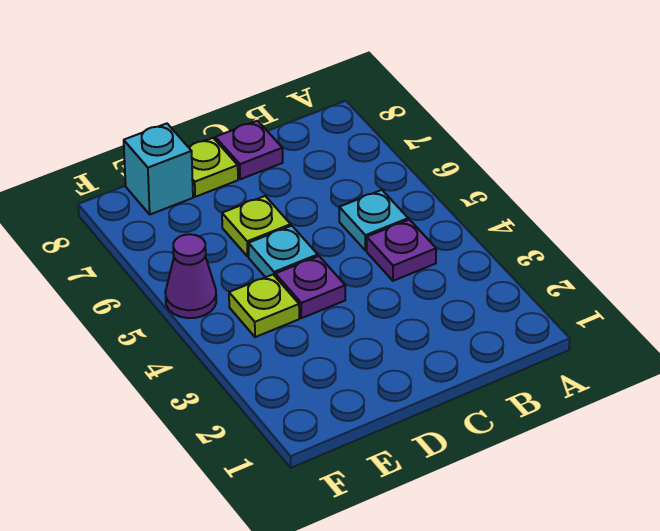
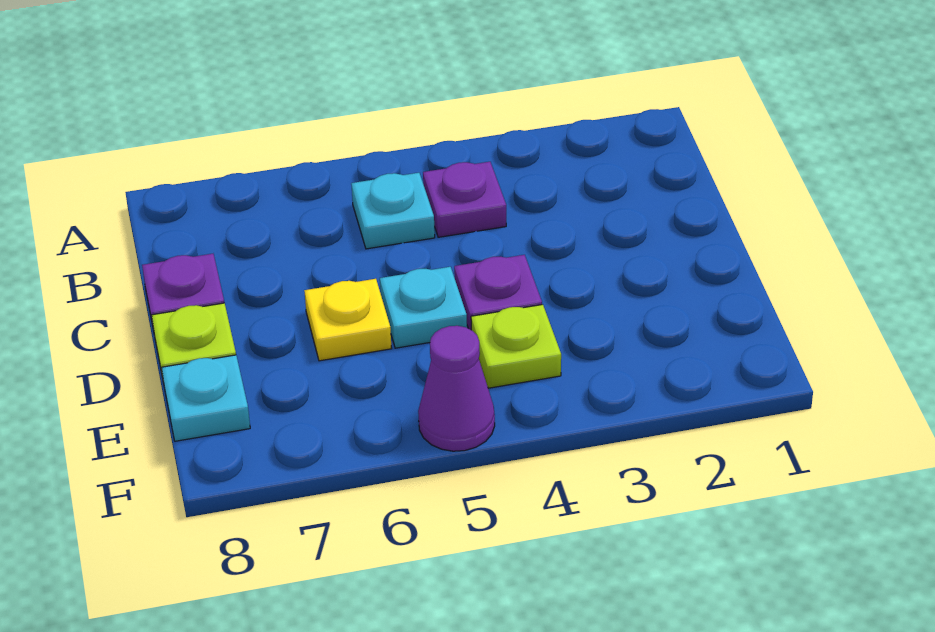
lime 1x1 plate [222,196,291,257] -> yellow 1x1 plate [304,279,392,361]
cyan 1x1 brick [124,123,193,214] -> cyan 1x1 plate [162,355,250,441]

